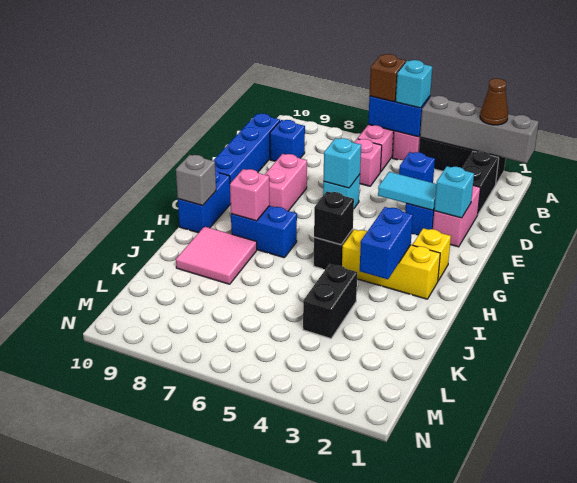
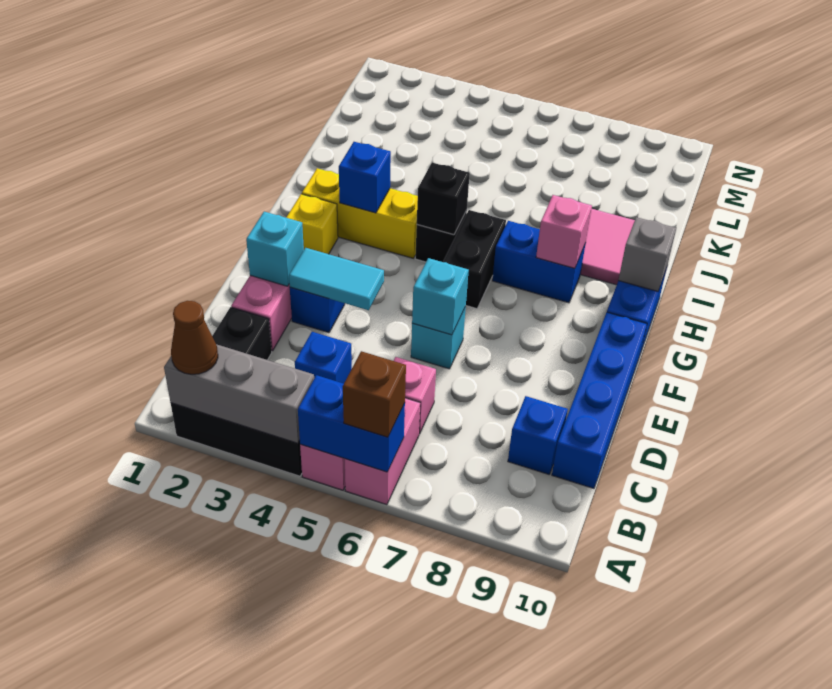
grey 1x4 brick [420,96,539,163] -> grey 1x3 brick [164,344,314,443]
cyan 1x1 brick [396,60,432,108] -> none
pink 1x2 brick [265,154,307,211] -> none
blue 1x2 brick [360,207,413,279] -> blue 1x1 brick [339,142,391,213]
black 1x2 brick [303,264,357,339] -> black 1x2 brick moved to [443,210,506,309]

